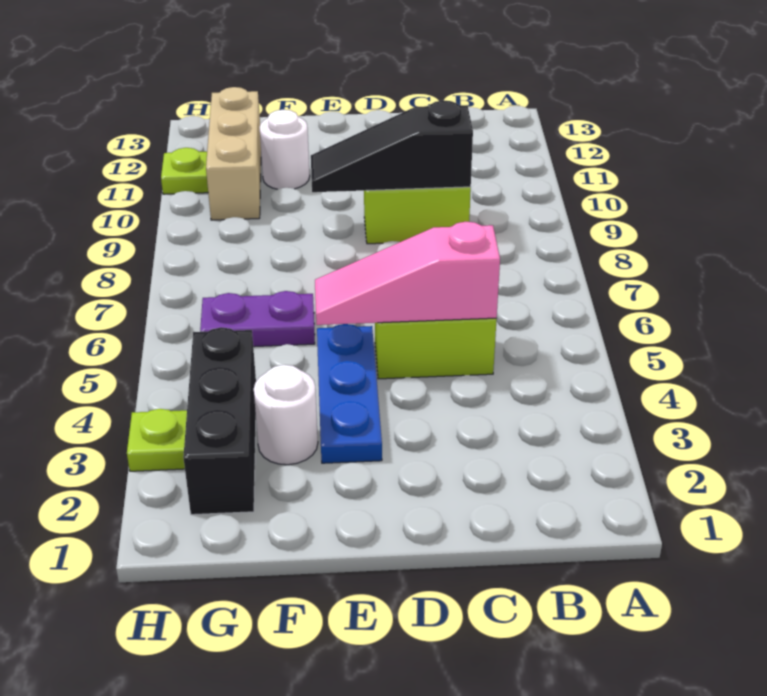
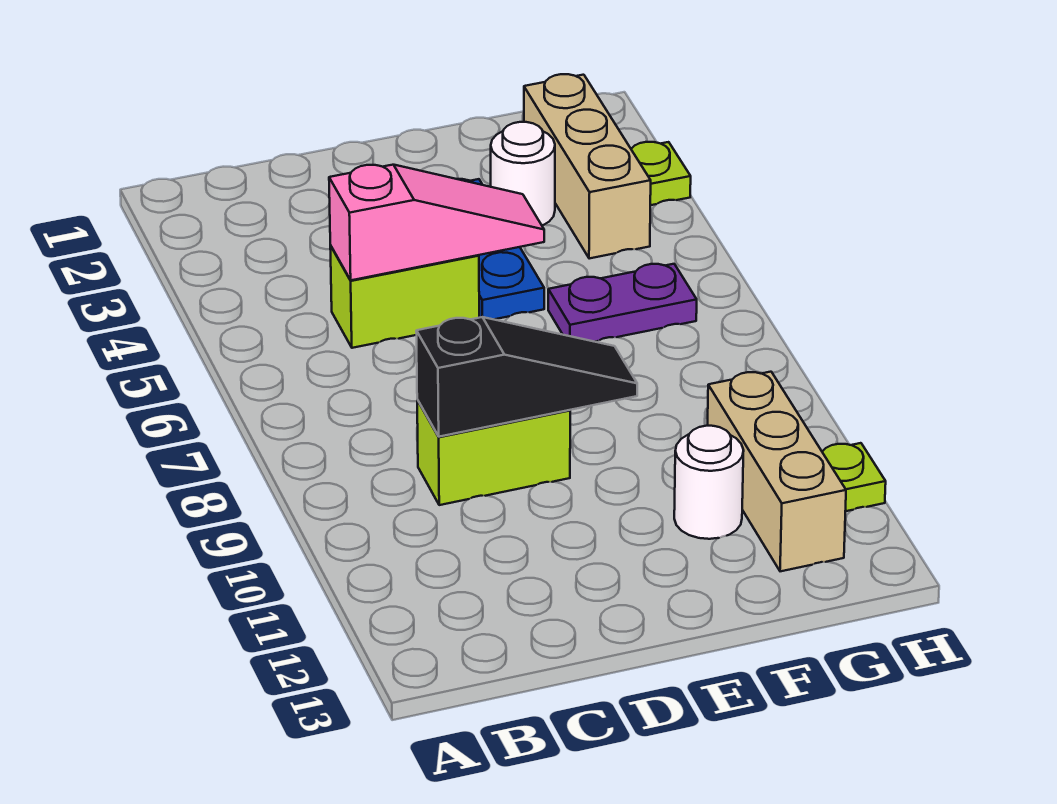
black 1x3 brick [183,327,256,515] -> tan 1x3 brick [524,74,651,259]

